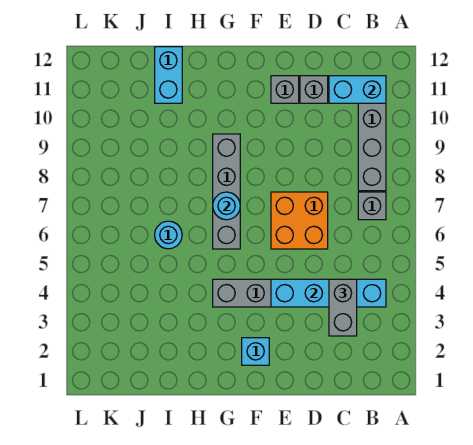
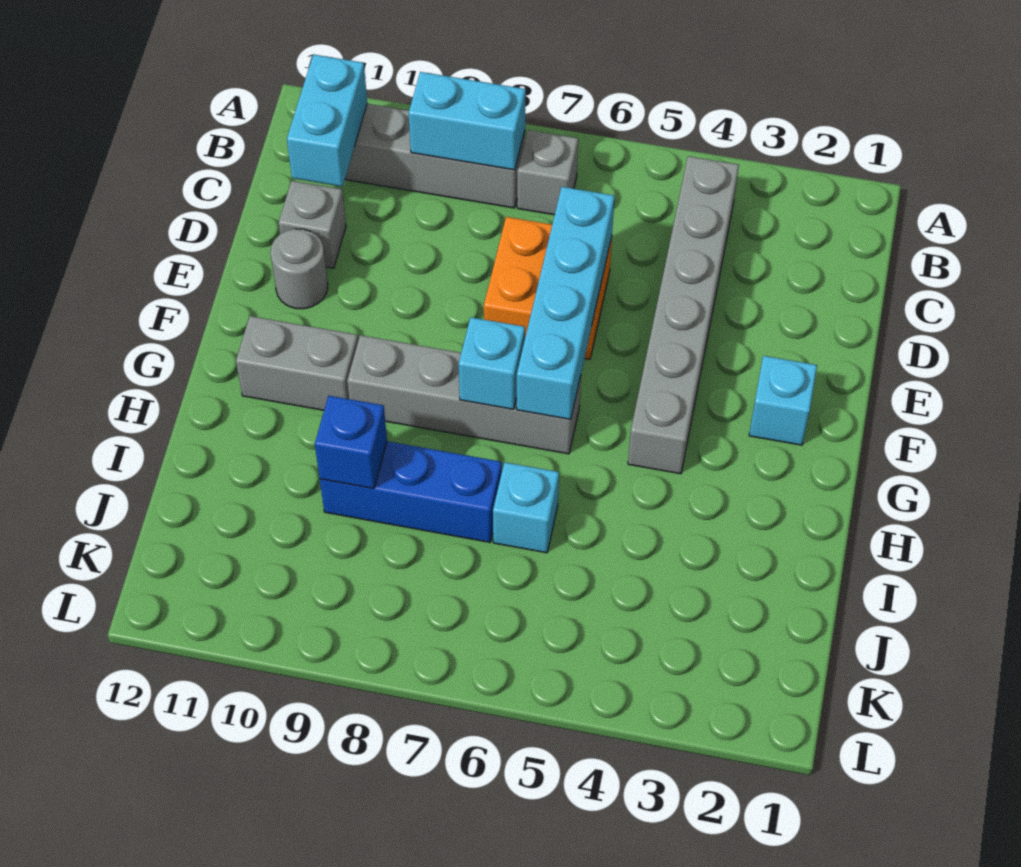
cyan 1x4 brick [271,279,386,307] -> cyan 1x4 brick moved to [517,187,614,419]
grey 1x2 brick [329,279,357,336] -> grey 1x2 brick moved to [236,316,358,410]
grey 1x1 brick [271,76,299,103] -> grey 1x1 round brick [270,229,328,309]
cyan 1x1 round brick [213,192,240,220] -> cyan 1x1 brick [459,317,525,409]
cyan 1x1 round brick [155,221,182,249] -> cyan 1x1 brick [493,462,559,553]
none -> blue 1x3 brick [320,441,502,542]
none -> blue 1x1 brick [315,396,387,489]
cyan 1x2 brick [155,47,182,103] -> cyan 1x2 brick moved to [409,72,526,170]

